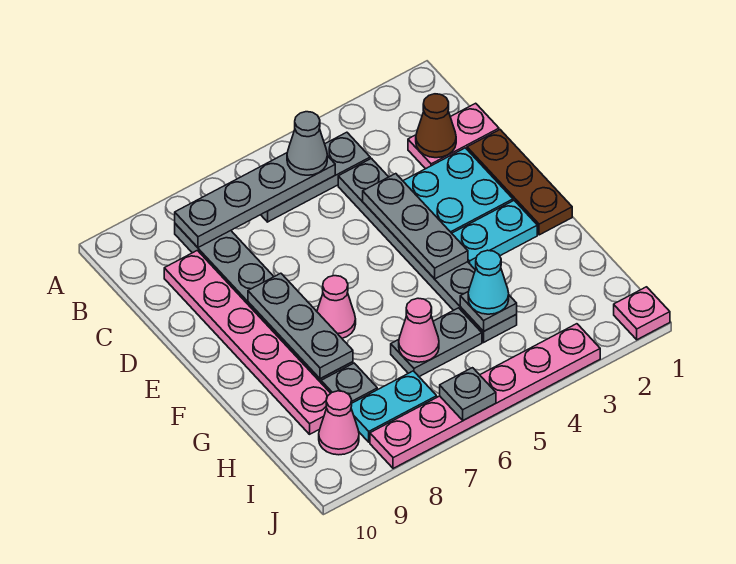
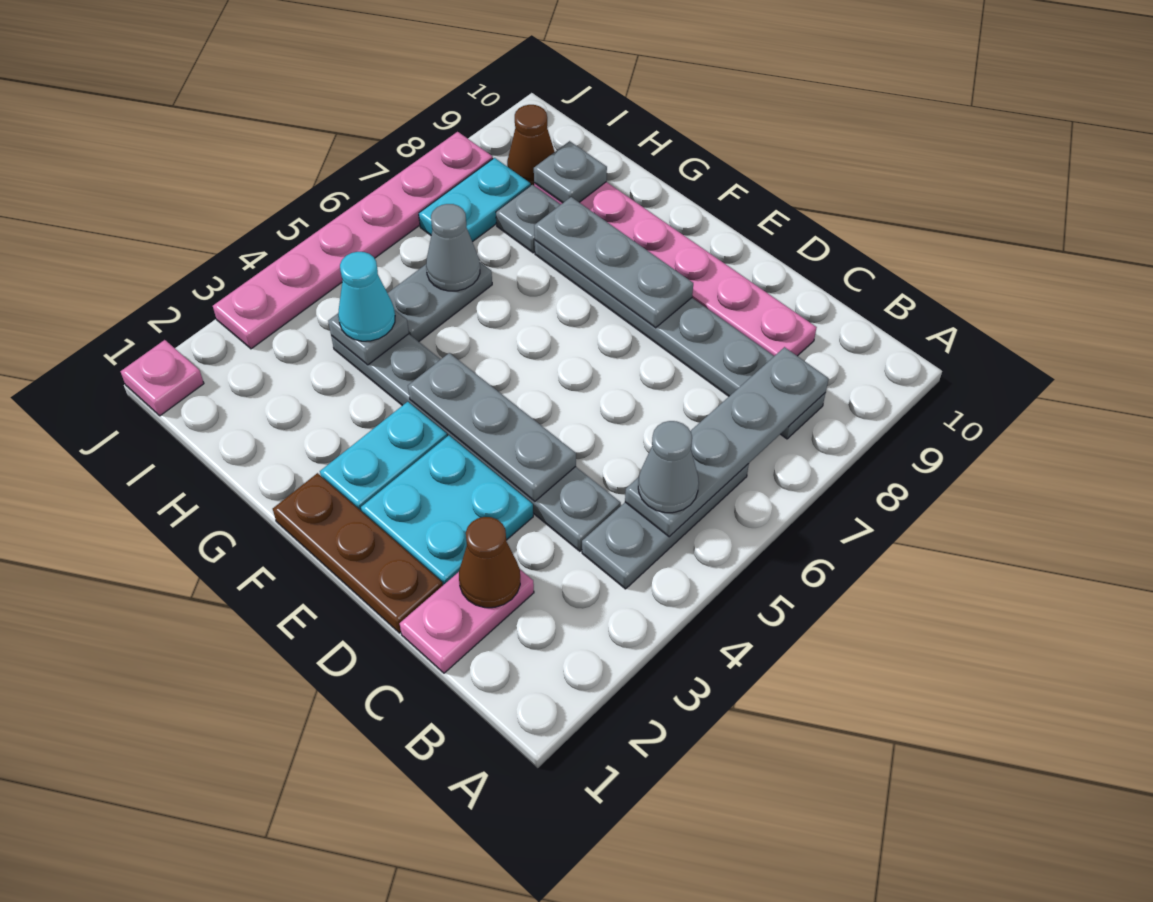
pink 1x1 cone [317,276,356,338] -> none
pink 1x1 cone [399,298,439,362] -> grey 1x1 cone [426,204,480,291]
pink 1x1 cone [319,391,359,455] -> brown 1x1 cone [507,105,555,185]
grey 1x1 plate [440,368,496,420] -> grey 1x1 plate moved to [534,141,607,203]

